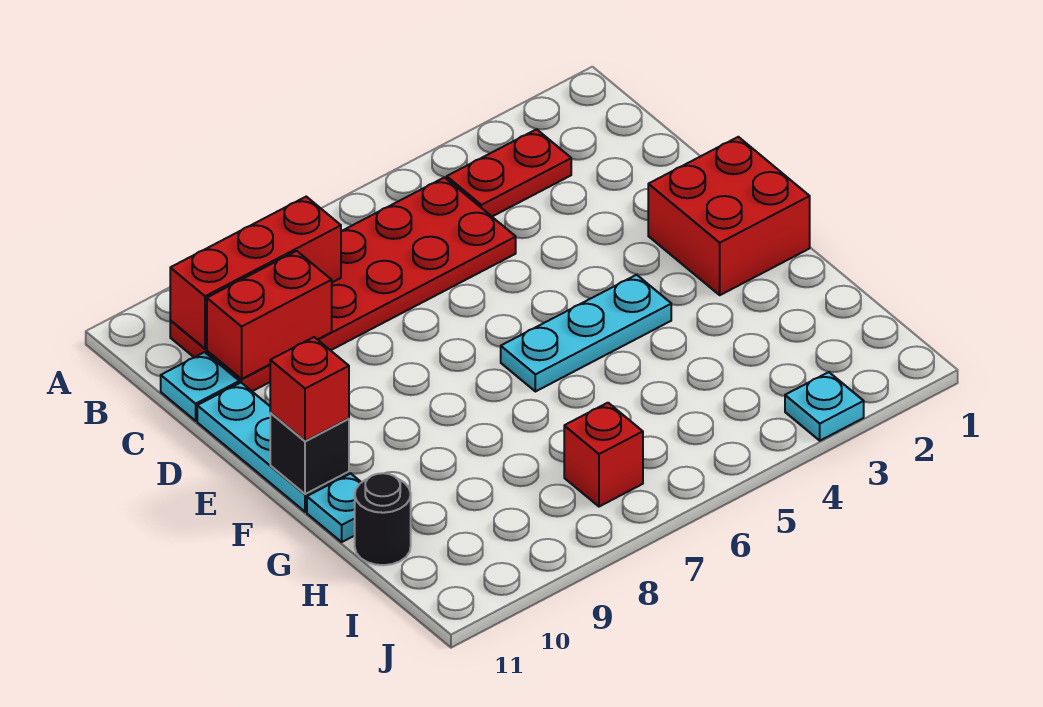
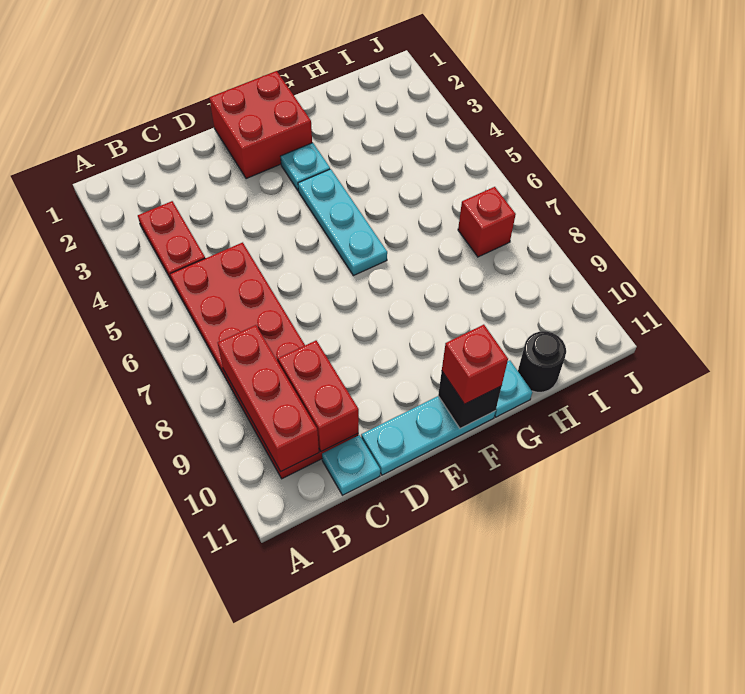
cyan 1x1 plate [785,372,864,441] -> cyan 1x1 plate moved to [281,143,330,191]

